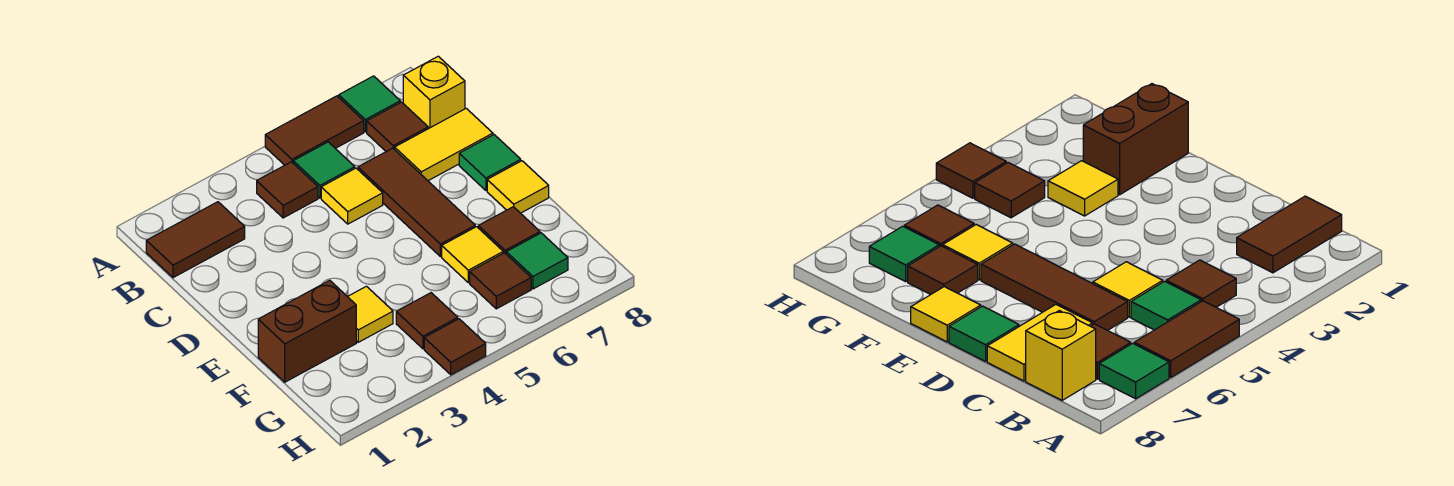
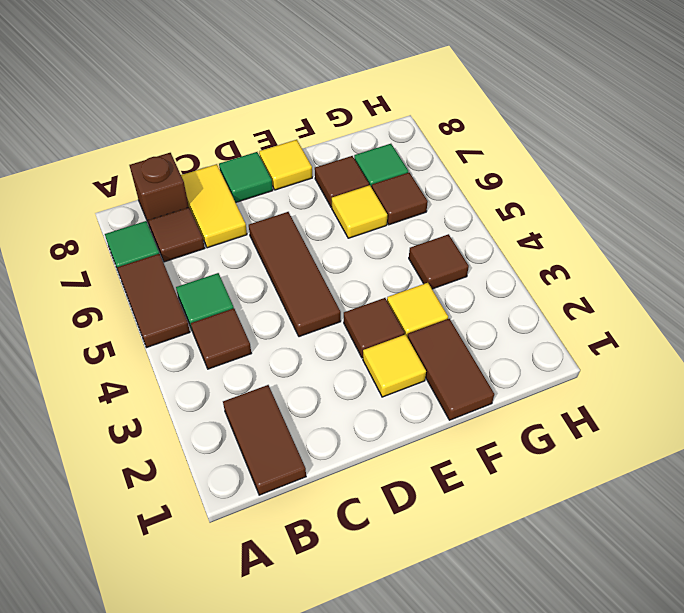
yellow 1x1 brick [403,56,465,129] -> brown 1x1 brick [129,153,189,227]
yellow 1x1 tile [321,168,383,224] -> yellow 1x1 tile moved to [363,335,426,397]
brown 1x3 tile [358,148,475,257] -> brown 1x3 tile turned to [249,212,341,337]
brown 1x2 brick [258,280,356,382] -> brown 1x2 tile [407,319,494,420]
brown 1x1 tile [424,319,486,375] -> brown 1x1 tile moved to [344,298,405,358]

